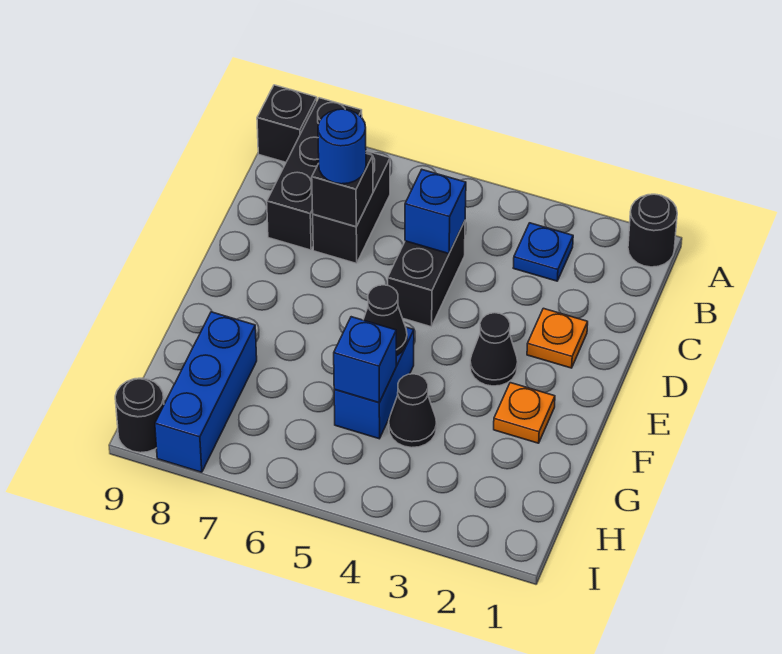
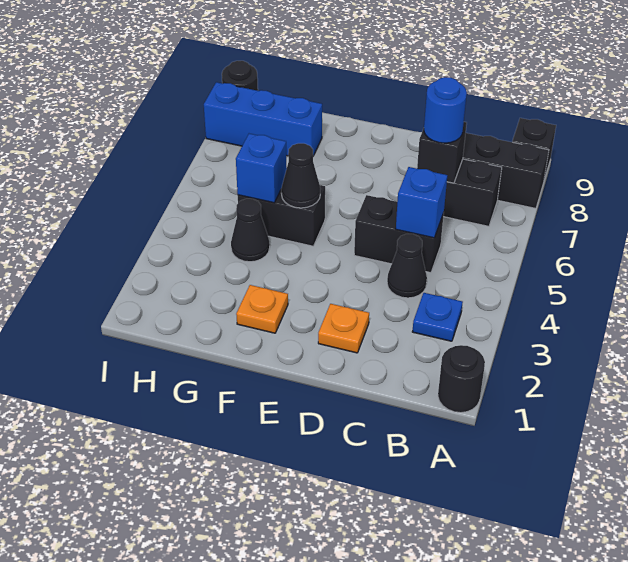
black 1x1 cone [470,313,518,386] -> black 1x1 cone moved to [387,234,427,298]
blue 1x2 brick [334,327,414,439] -> black 1x2 brick [238,185,325,246]

